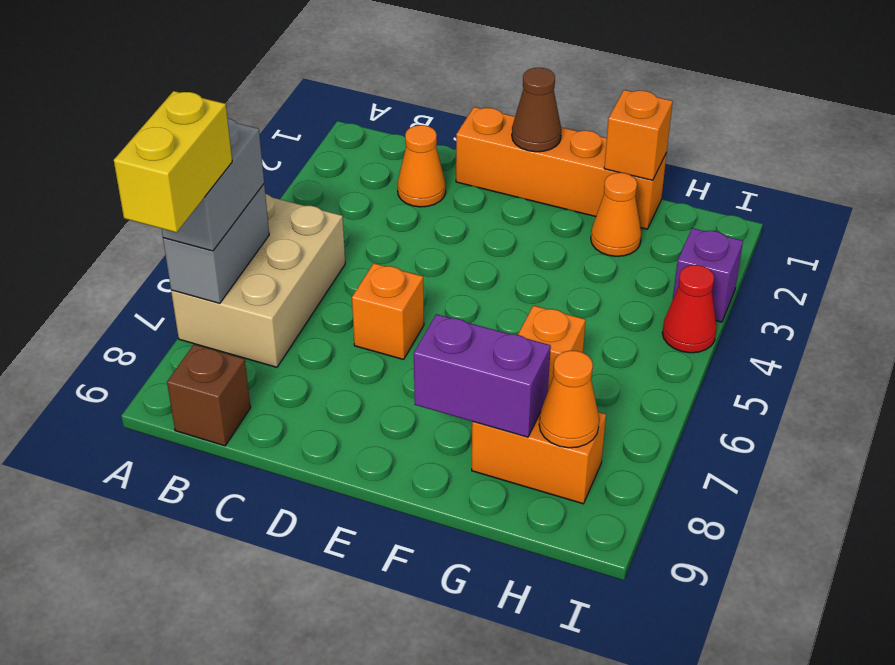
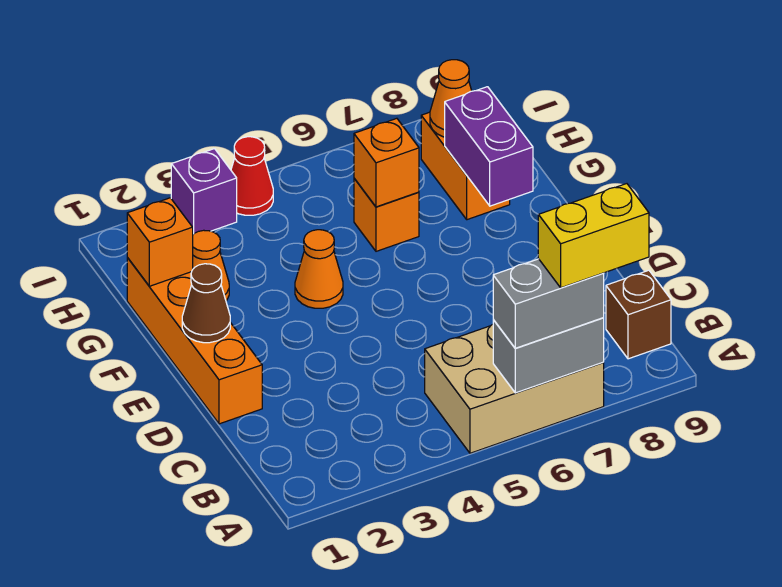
orange 1x1 cone [398,125,446,207] -> orange 1x1 cone moved to [295,230,343,308]
orange 1x1 brick [352,263,424,359] -> orange 1x1 brick moved to [354,118,419,207]

